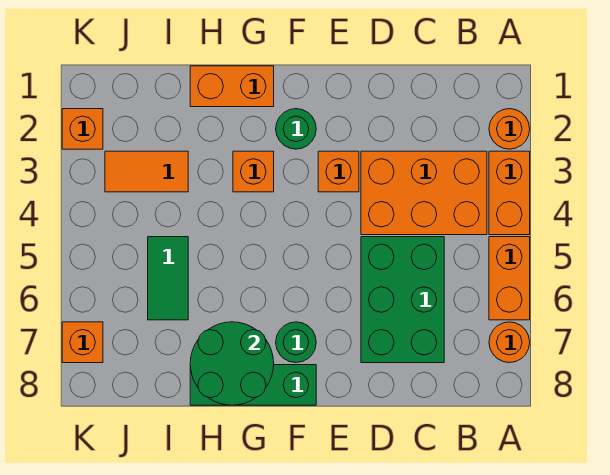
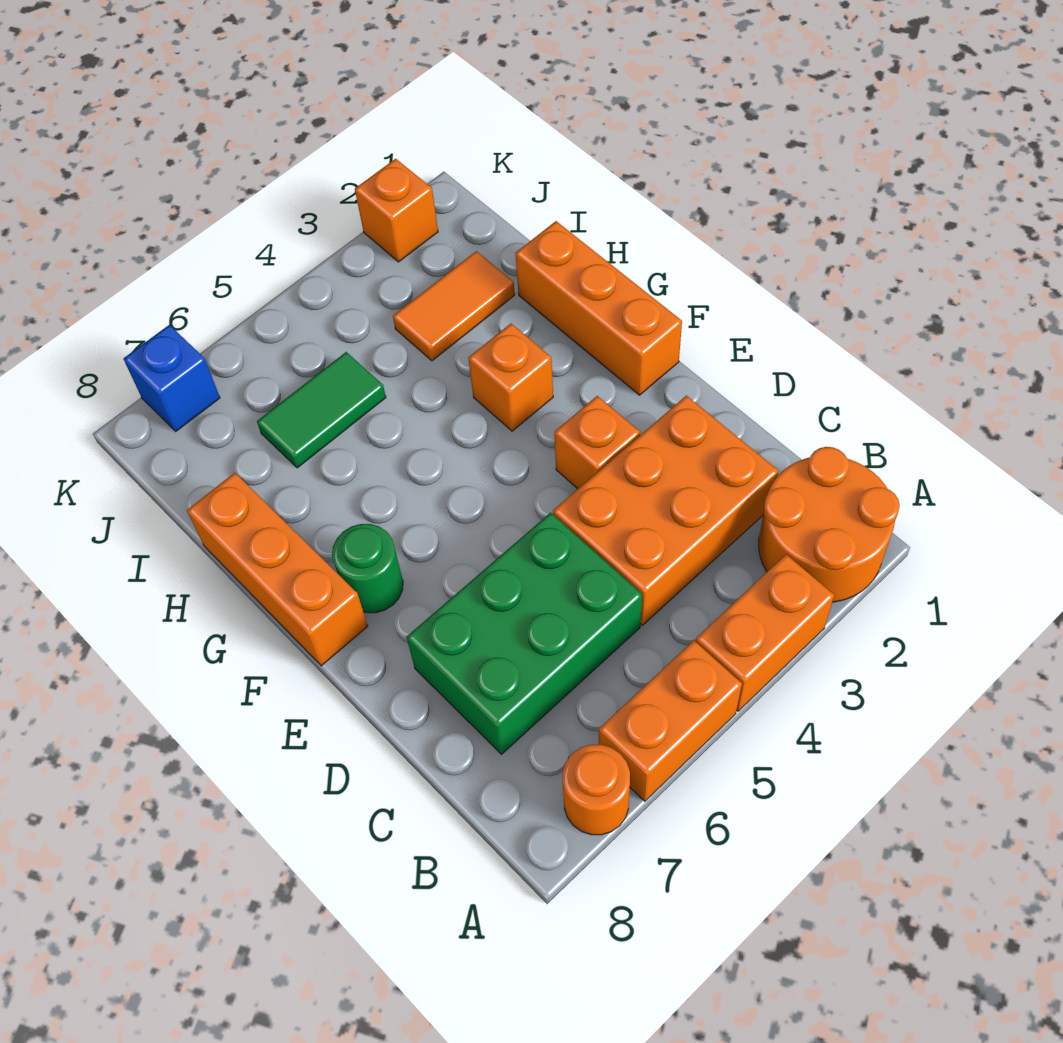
orange 1x1 round brick [489,109,530,149] -> orange 2x2 round brick [759,447,900,602]
orange 2x3 brick [361,151,487,235] -> orange 2x3 brick turned to [553,396,778,625]
green 1x1 round brick [276,109,316,149] -> none
green 1x3 brick [190,365,316,405] -> orange 1x3 brick [187,473,368,666]
orange 1x2 brick [190,66,274,107] -> orange 1x3 brick [515,221,682,395]
green 2x2 round brick [190,322,274,405] -> none
orange 1x2 tile [105,151,188,192] -> orange 1x2 tile turned to [393,251,515,361]
orange 1x1 brick [62,322,103,363] -> blue 1x1 brick [123,325,220,431]

